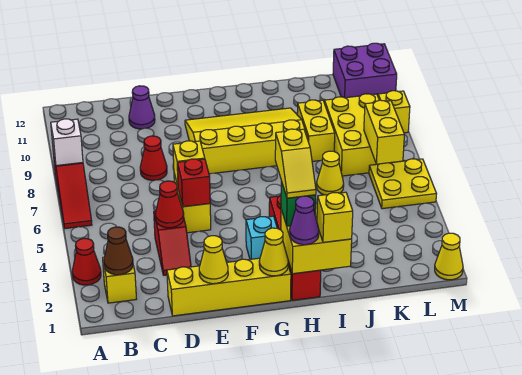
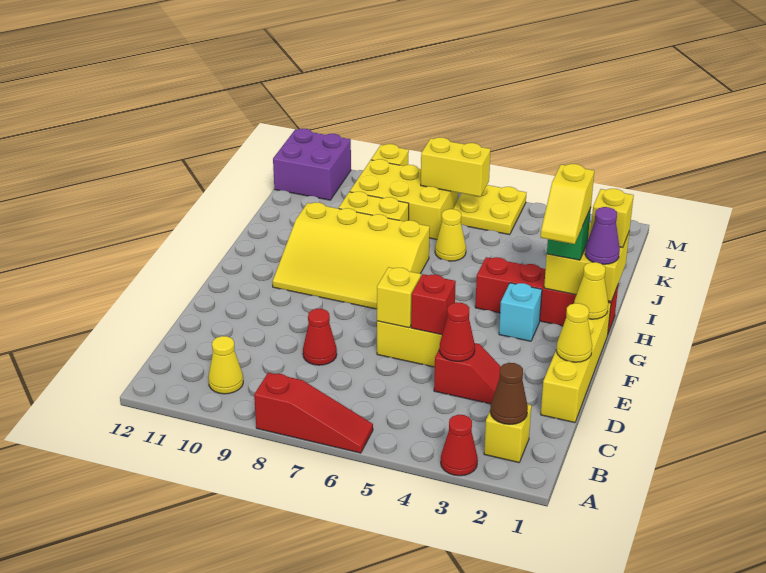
white 1x1 brick [51,119,83,166] -> none
purple 1x1 cone [129,86,155,129] -> none
yellow 3x4 slope [185,108,307,174] -> yellow 3x4 slope turned to [272,202,430,309]
yellow 1x2 slope [275,129,316,198] -> yellow 1x2 slope turned to [541,164,594,244]
yellow 1x1 cone [435,233,463,280] -> yellow 1x1 cone moved to [208,336,243,394]

